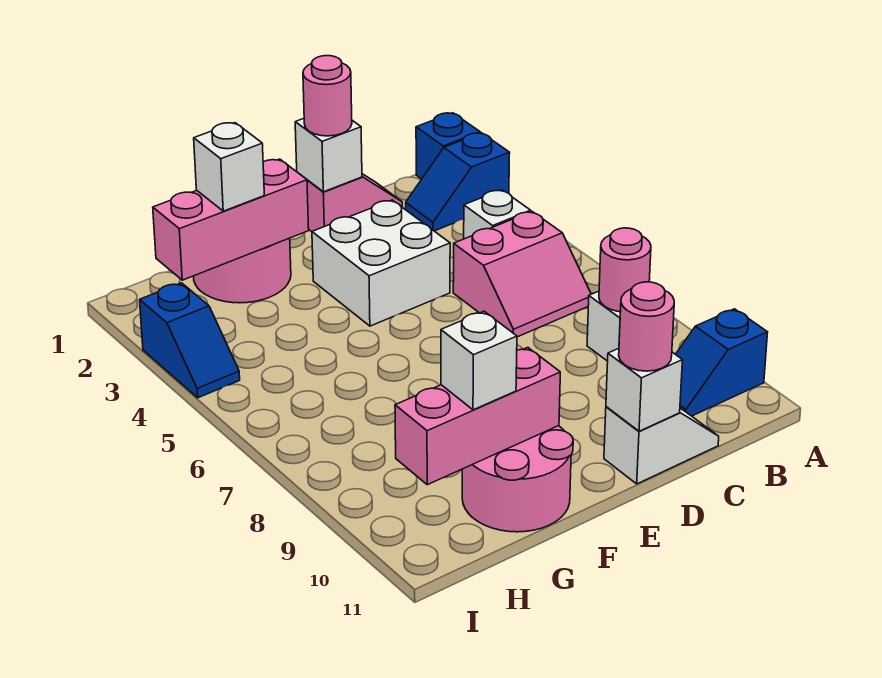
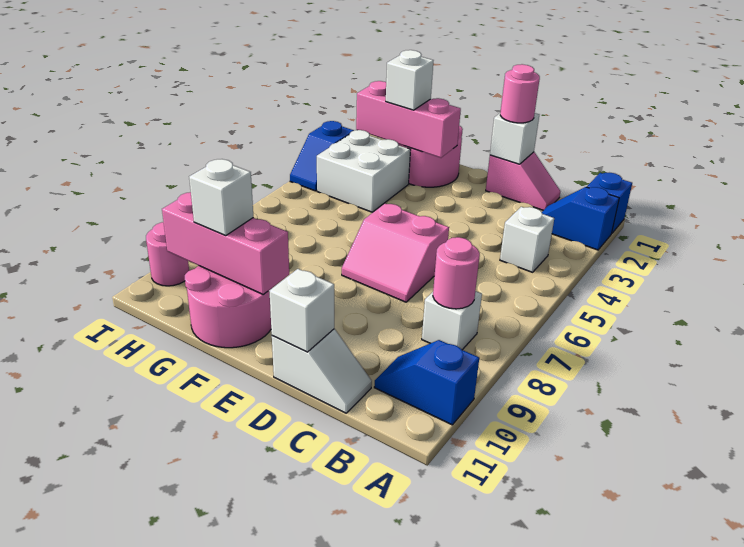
pink 2x2 slope [453,212,591,337] -> pink 2x2 slope moved to [342,204,449,302]
white 2x2 brick [312,200,450,326] -> white 2x2 brick moved to [317,130,411,212]
pink 1x1 round brick [619,282,674,371] -> pink 1x1 round brick moved to [146,222,189,286]

